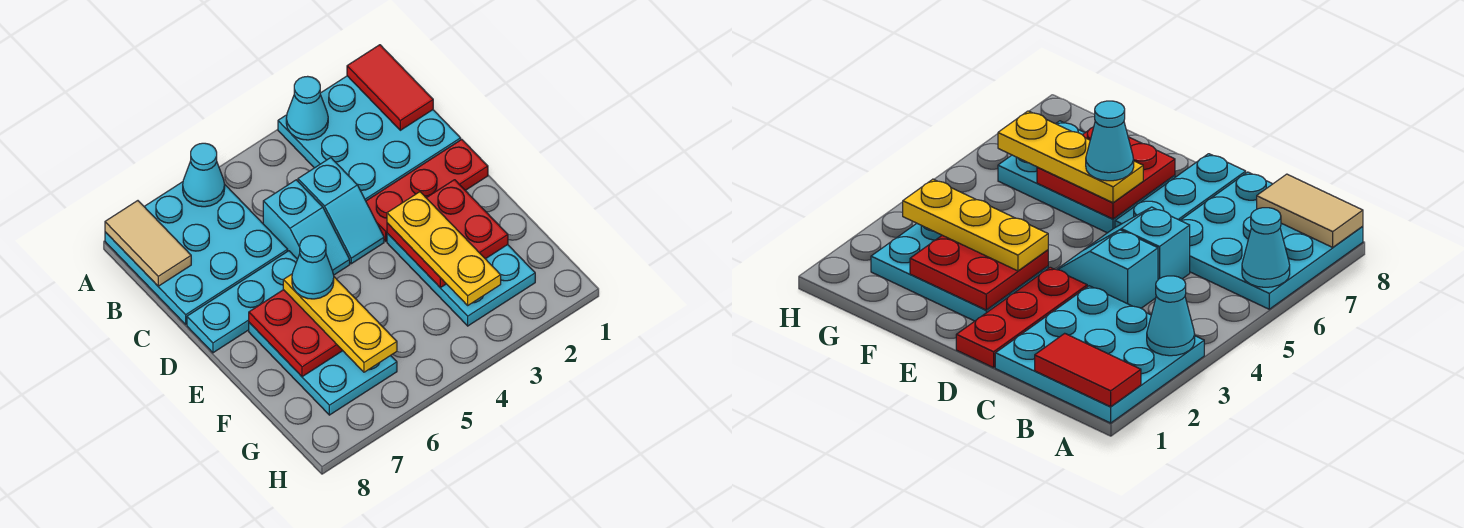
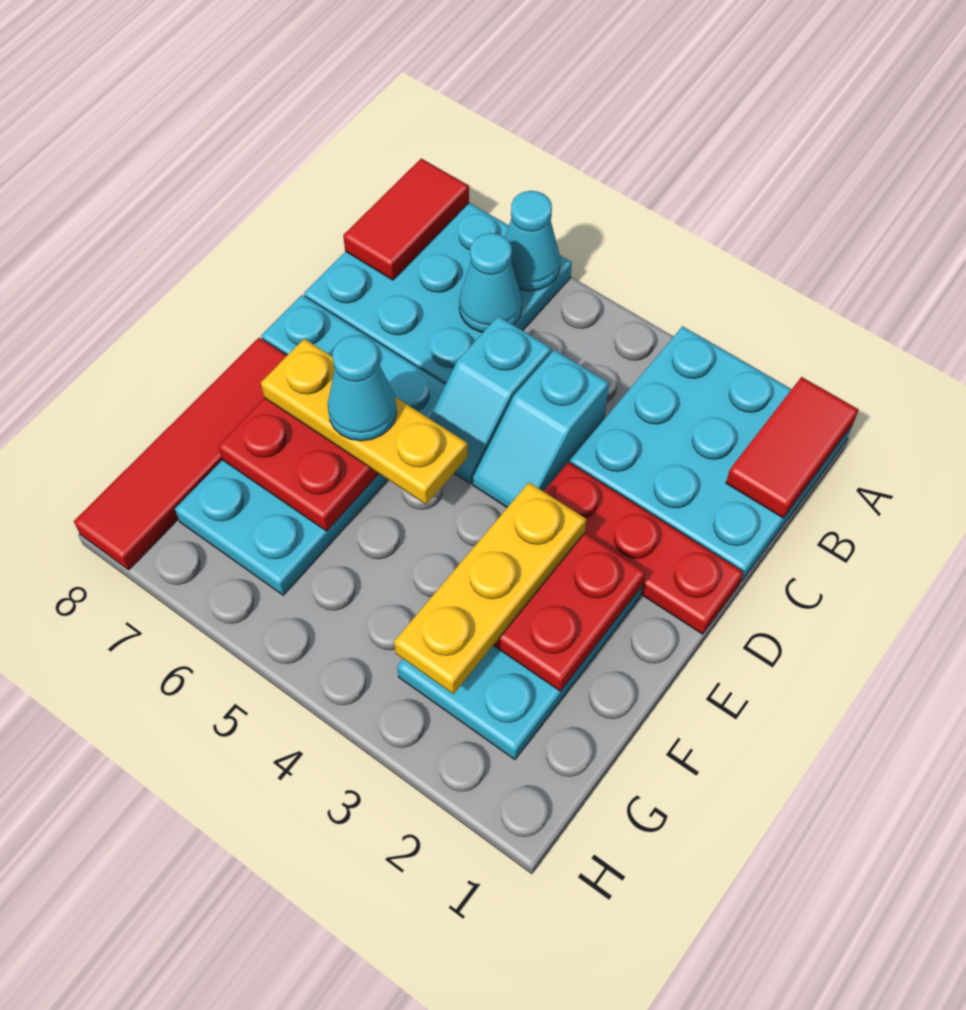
cyan 1x1 cone [286,76,328,140] -> cyan 1x1 cone moved to [459,233,522,332]
tan 1x2 tile [105,201,191,286] -> red 1x2 tile [343,158,469,280]
yellow 1x3 plate [283,274,397,372] -> yellow 1x3 plate turned to [261,339,468,504]
none -> red 1x4 tile [74,338,287,570]

